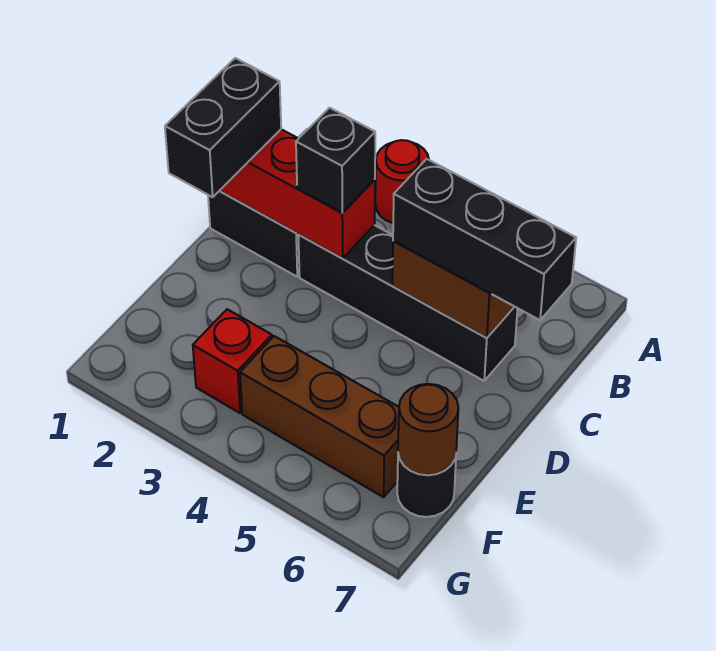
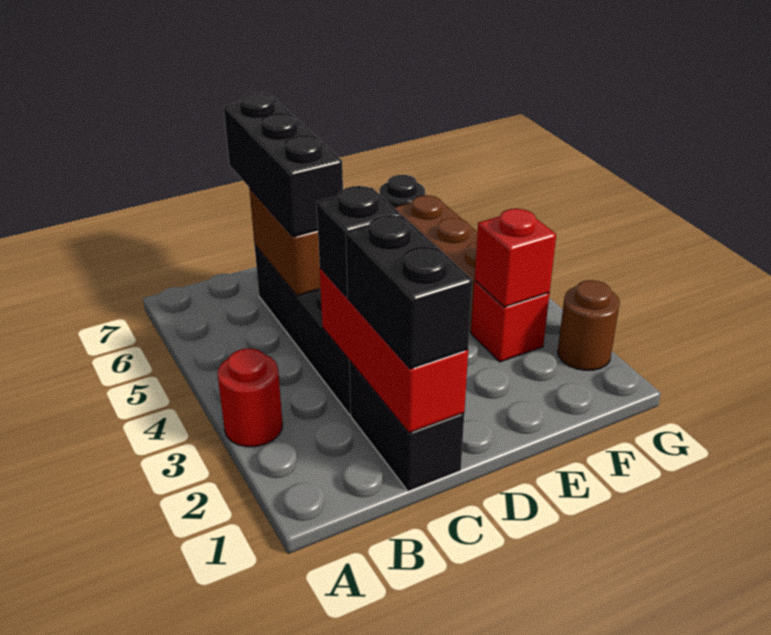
black 1x2 brick [165,58,281,197] -> black 1x2 brick turned to [346,215,473,369]
none -> red 1x1 brick [475,209,556,307]
brown 1x1 round brick [398,384,458,475] -> brown 1x1 round brick moved to [558,280,620,370]

